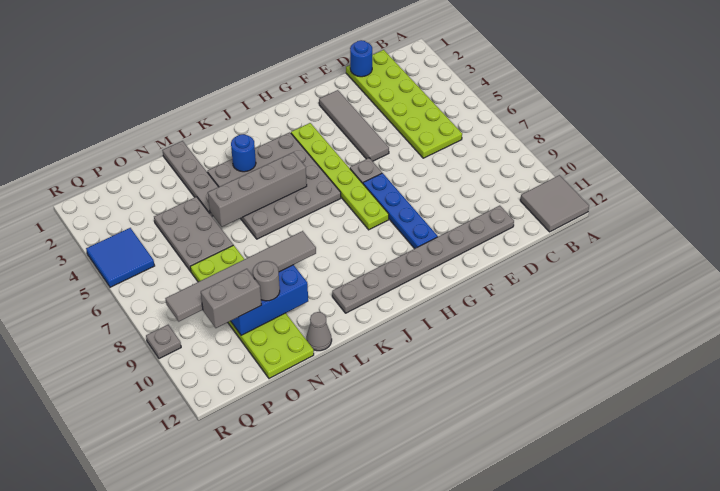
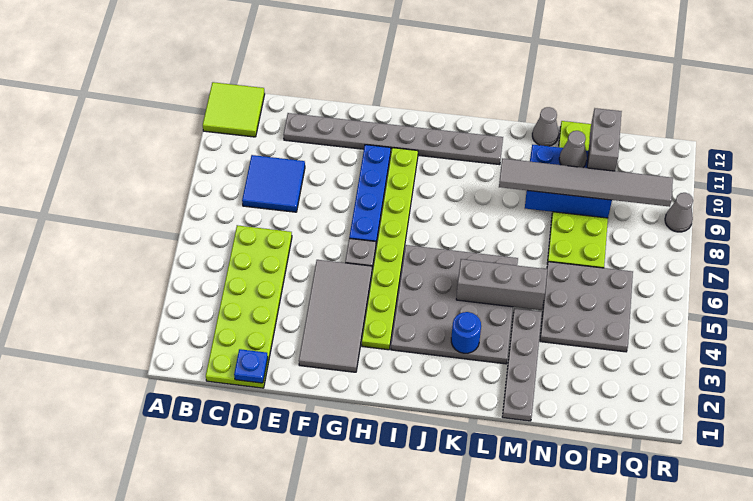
grey 2x2 tile [520,175,589,232] -> lime 2x2 tile [203,82,265,137]
blue 1x1 round brick [350,40,372,77] -> blue 1x1 plate [234,349,268,383]
grey 1x4 tile [319,90,389,161] -> grey 2x4 tile [299,260,372,372]
lime 1x6 plate [291,123,389,230] -> lime 1x8 plate [362,148,418,350]
grey 1x4 brick [208,152,307,227] -> grey 1x3 brick [456,259,547,310]
grey 2x3 plate [154,197,233,271] -> grey 3x3 plate [540,262,633,352]
grey 1x1 round brick [253,261,280,301] -> grey 1x1 cone [559,131,587,167]
grey 1x2 brick [201,269,261,328] -> grey 1x2 brick turned to [587,108,622,171]
blue 2x2 tile [86,228,155,287] -> blue 2x2 tile moved to [242,155,305,212]
grey 1x1 plate [146,325,181,359] -> grey 1x1 cone [665,193,693,232]

